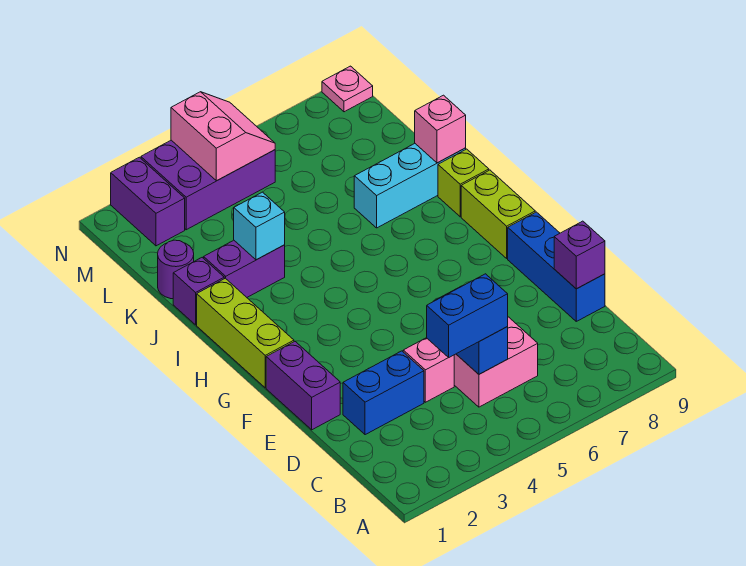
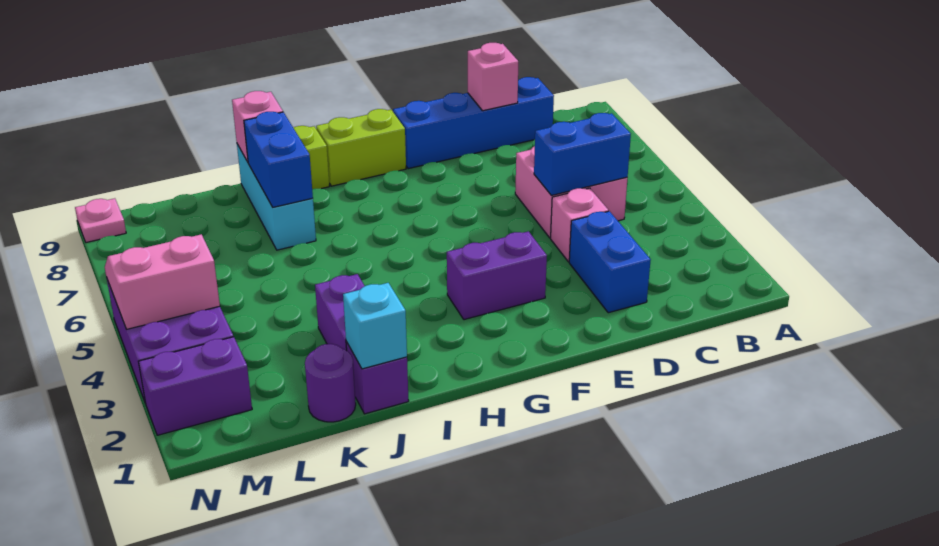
blue 1x2 brick [427,274,508,358] -> blue 1x2 brick moved to [244,112,313,207]
blue 1x3 brick [508,212,605,321] -> blue 1x4 brick [393,77,554,169]
purple 1x1 brick [554,221,605,289] -> pink 1x1 brick [468,43,518,111]
purple 1x2 brick [266,341,340,430] -> purple 1x2 brick moved to [447,231,547,320]
lime 1x3 brick [197,278,294,388] -> none
cyan 1x1 brick [234,192,285,260] -> cyan 1x1 brick moved to [343,283,407,369]

